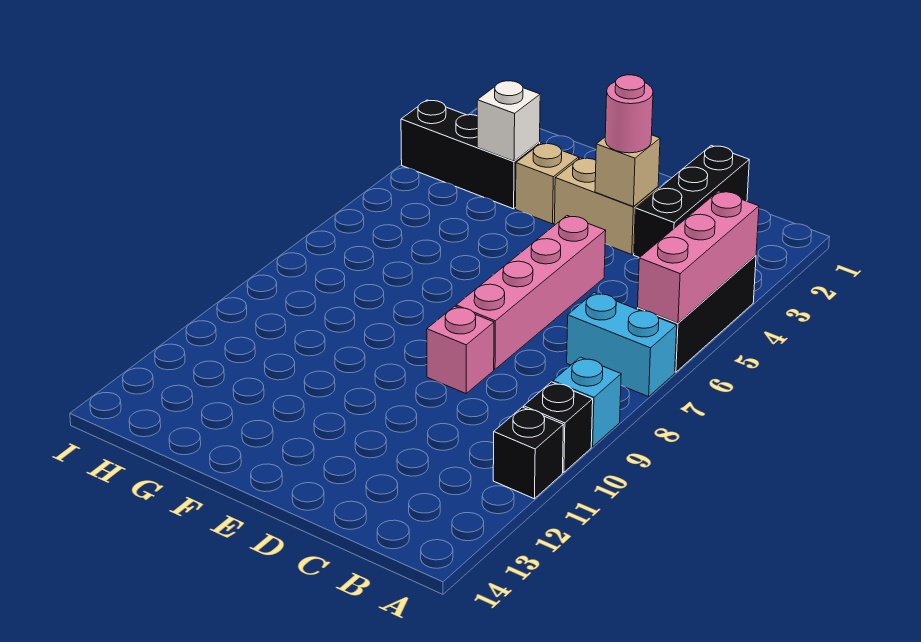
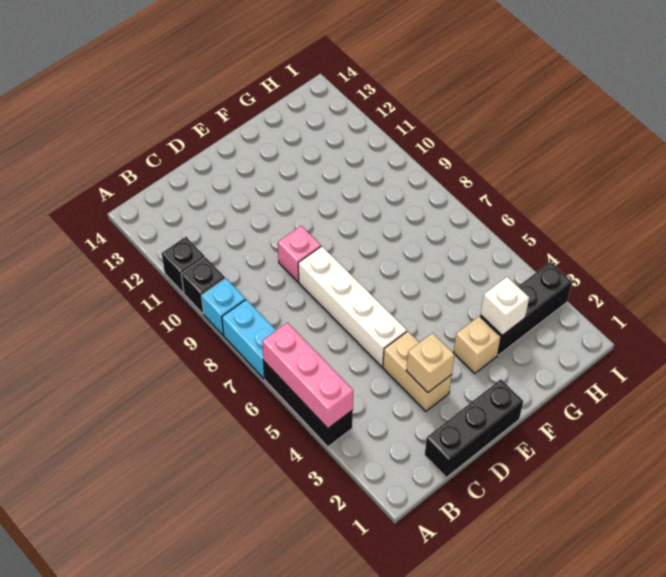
cyan 1x2 brick [567,293,677,397] -> cyan 1x2 brick turned to [222,299,276,379]
black 1x3 brick [634,146,749,258] -> black 1x3 brick turned to [425,379,523,477]
tan 1x2 brick [554,158,658,255] -> tan 1x2 brick turned to [383,331,452,411]
pink 1x1 round brick [605,75,653,153] -> none
pink 1x4 brick [456,216,606,369] -> white 1x4 brick [298,246,407,367]

